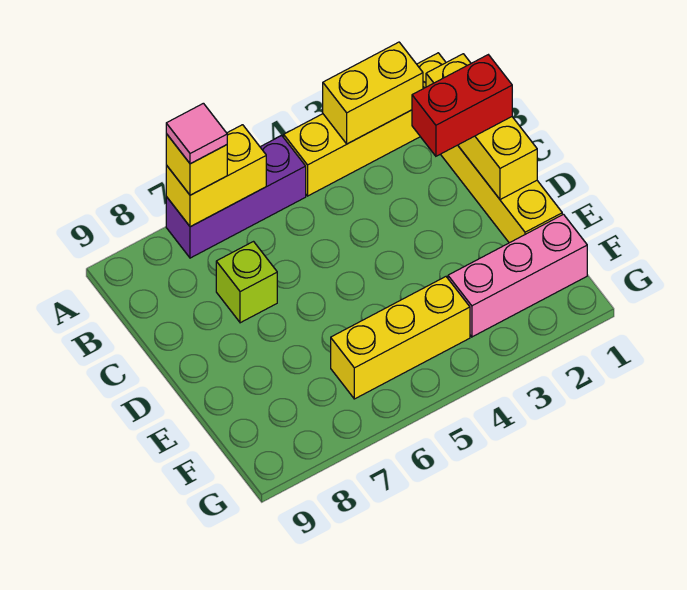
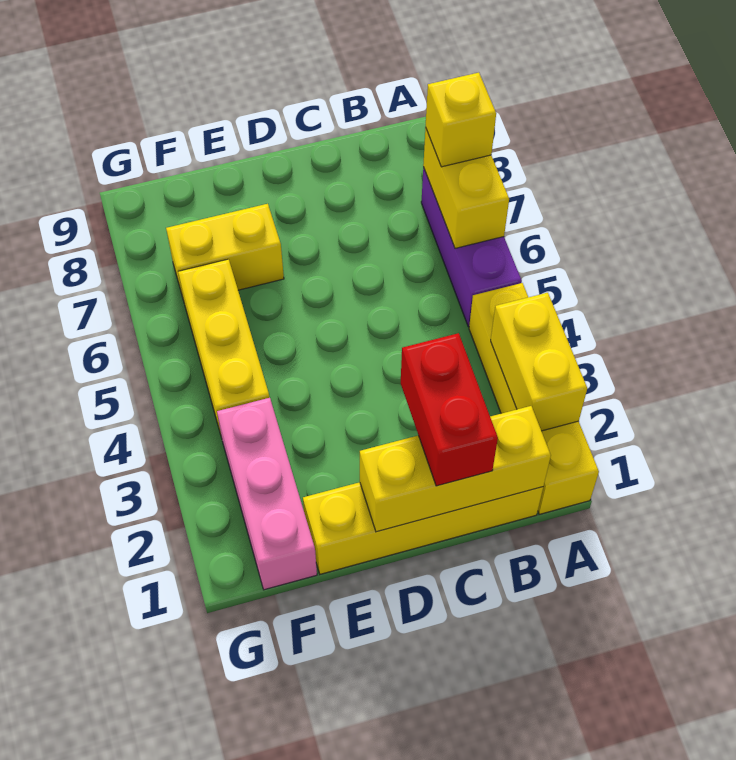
pink 1x1 tile [166,103,227,164] -> none
lime 1x1 brick [216,242,277,323] -> none
none -> yellow 1x2 brick [166,204,284,297]

